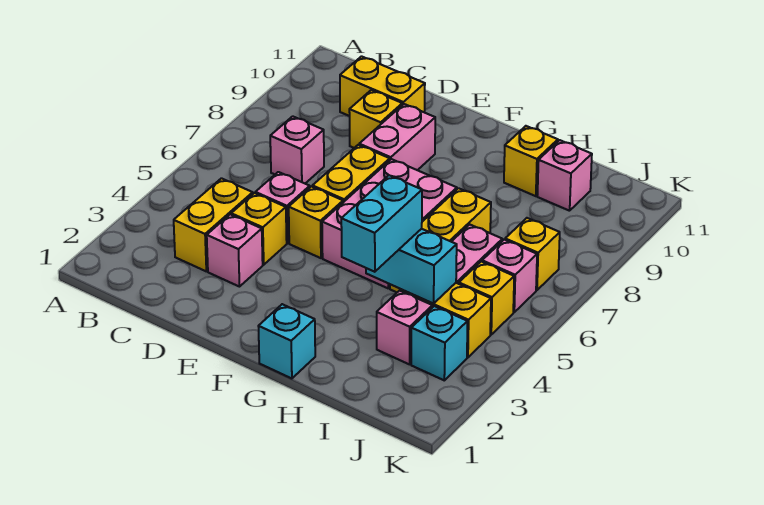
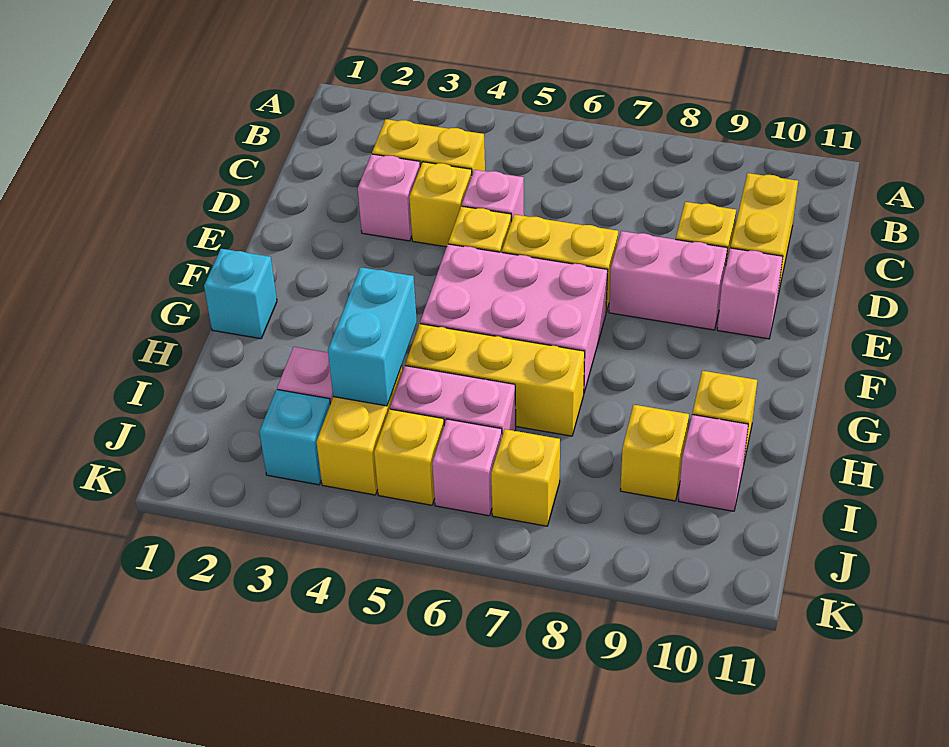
pink 1x1 brick [270,116,324,183] -> pink 1x1 brick moved to [717,248,783,339]
cyan 1x2 brick [341,175,422,272] -> none
none -> yellow 1x1 brick [620,405,689,501]

